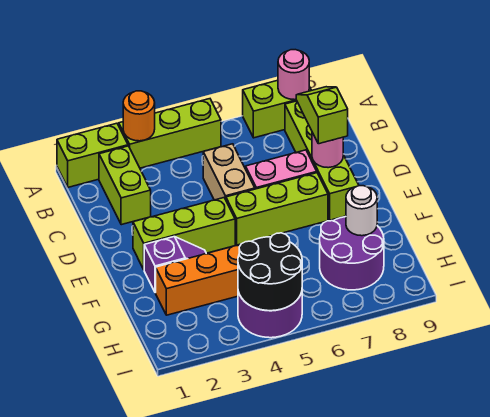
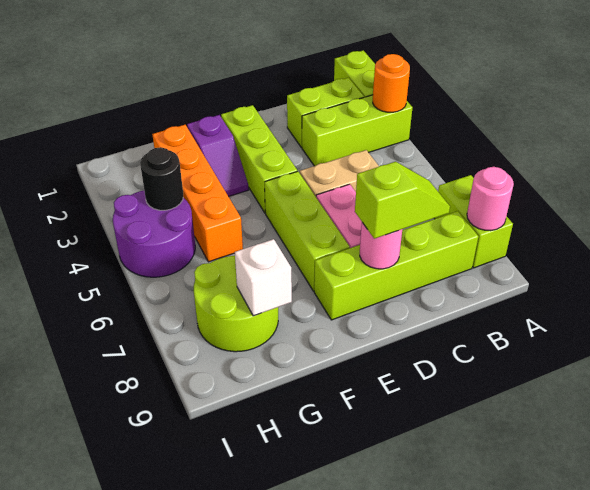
lime 1x3 brick [119,99,221,168] -> lime 1x3 brick turned to [302,95,413,166]
purple 2x2 round brick [320,217,384,290] -> lime 2x2 round brick [194,256,278,352]
white 1x1 round brick [346,186,377,236] -> white 1x1 brick [235,239,292,316]
black 2x2 round brick [238,233,302,311] -> black 1x1 round brick [140,147,183,210]

